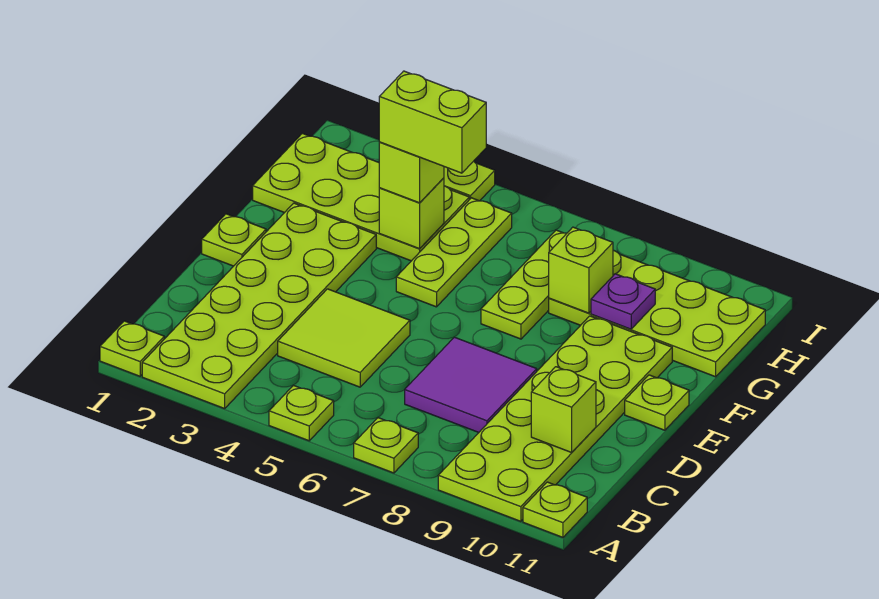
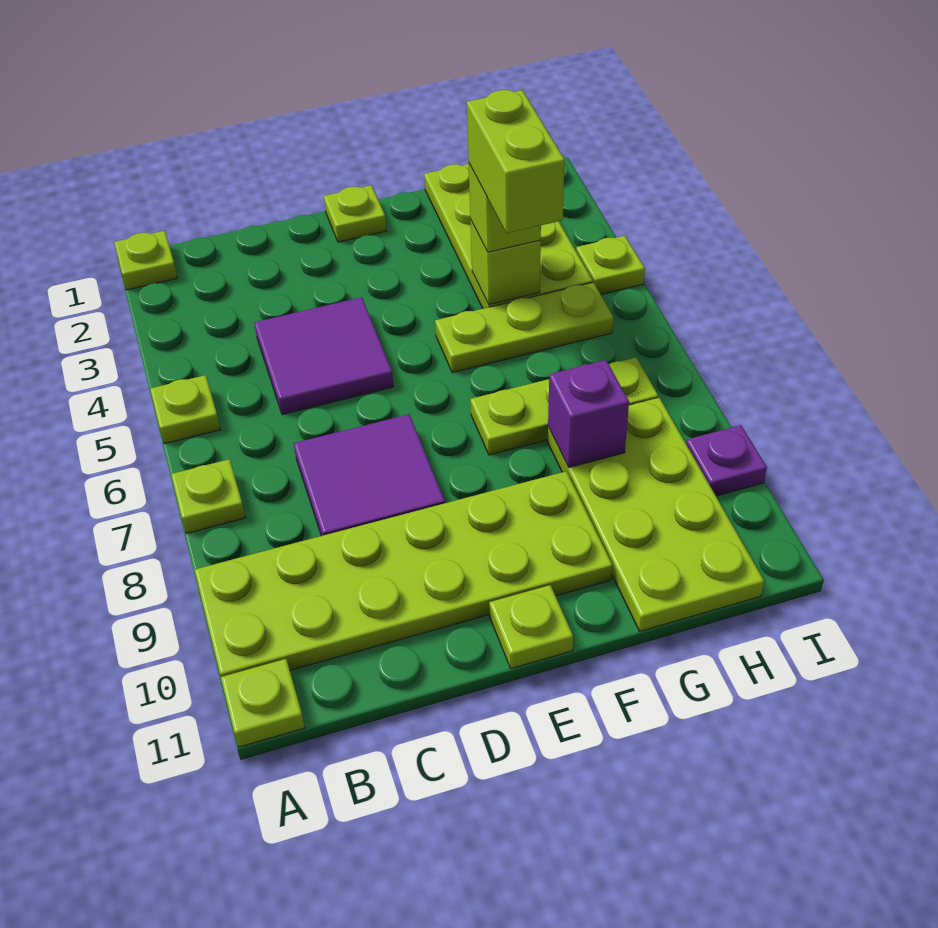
lime 2x6 plate [142,203,376,409] -> none
lime 2x2 tile [278,289,410,387] -> purple 2x2 tile [254,297,394,415]
lime 1x1 brick [531,367,596,452] -> none
lime 1x1 brick [549,227,613,313] -> purple 1x1 brick [548,360,629,467]
purple 1x1 plate [591,274,655,329] -> purple 1x1 plate moved to [686,425,767,496]

